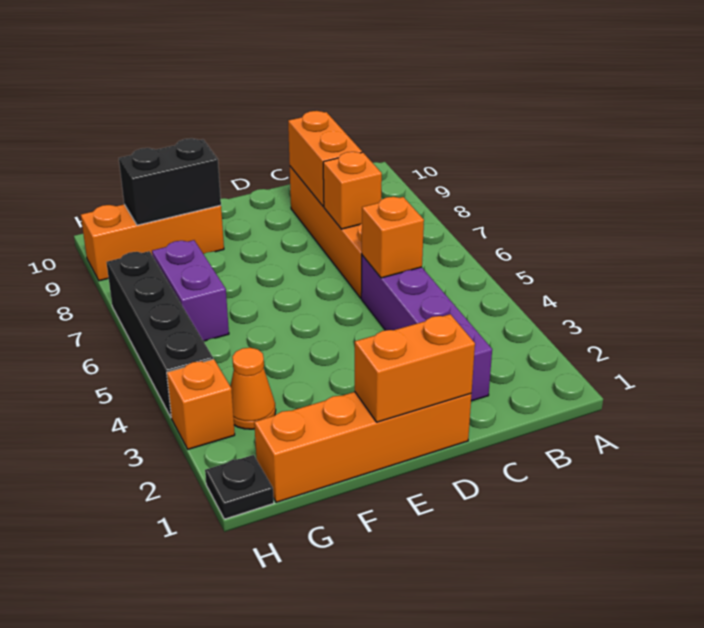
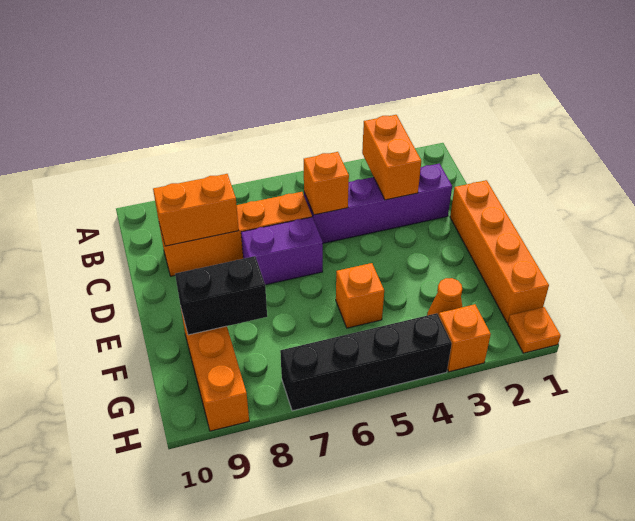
orange 1x1 brick [323,152,382,229] -> orange 1x1 brick moved to [336,263,384,328]
orange 1x2 brick [355,314,475,422] -> orange 1x2 brick moved to [362,115,421,200]
black 1x2 brick [119,138,221,225] -> black 1x2 brick turned to [175,256,267,335]
purple 1x2 brick [152,240,229,341] -> purple 1x2 brick moved to [241,217,323,285]
black 1x1 plate [205,455,274,519] -> orange 1x1 plate [508,307,561,353]

